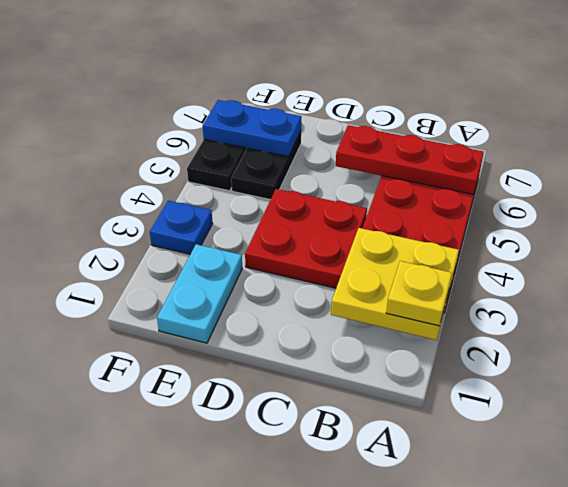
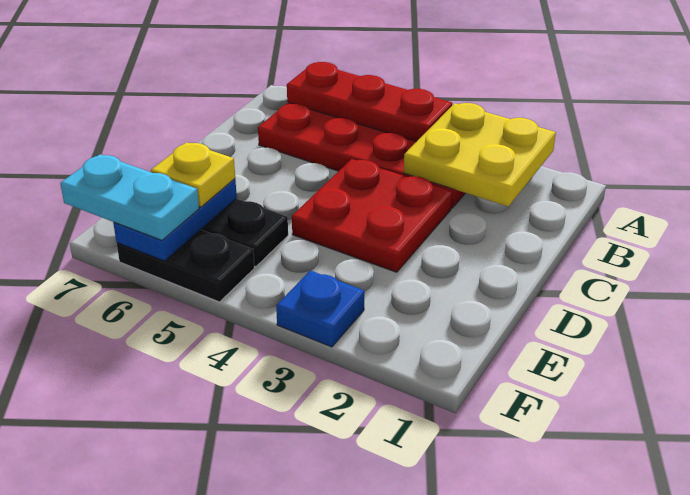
yellow 1x1 plate [386,261,452,326] -> yellow 1x1 plate moved to [151,142,235,207]
red 1x3 plate [336,125,484,194] -> red 1x3 plate turned to [287,62,452,142]
cyan 1x2 plate [157,244,242,343] -> cyan 1x2 plate moved to [60,154,199,240]

